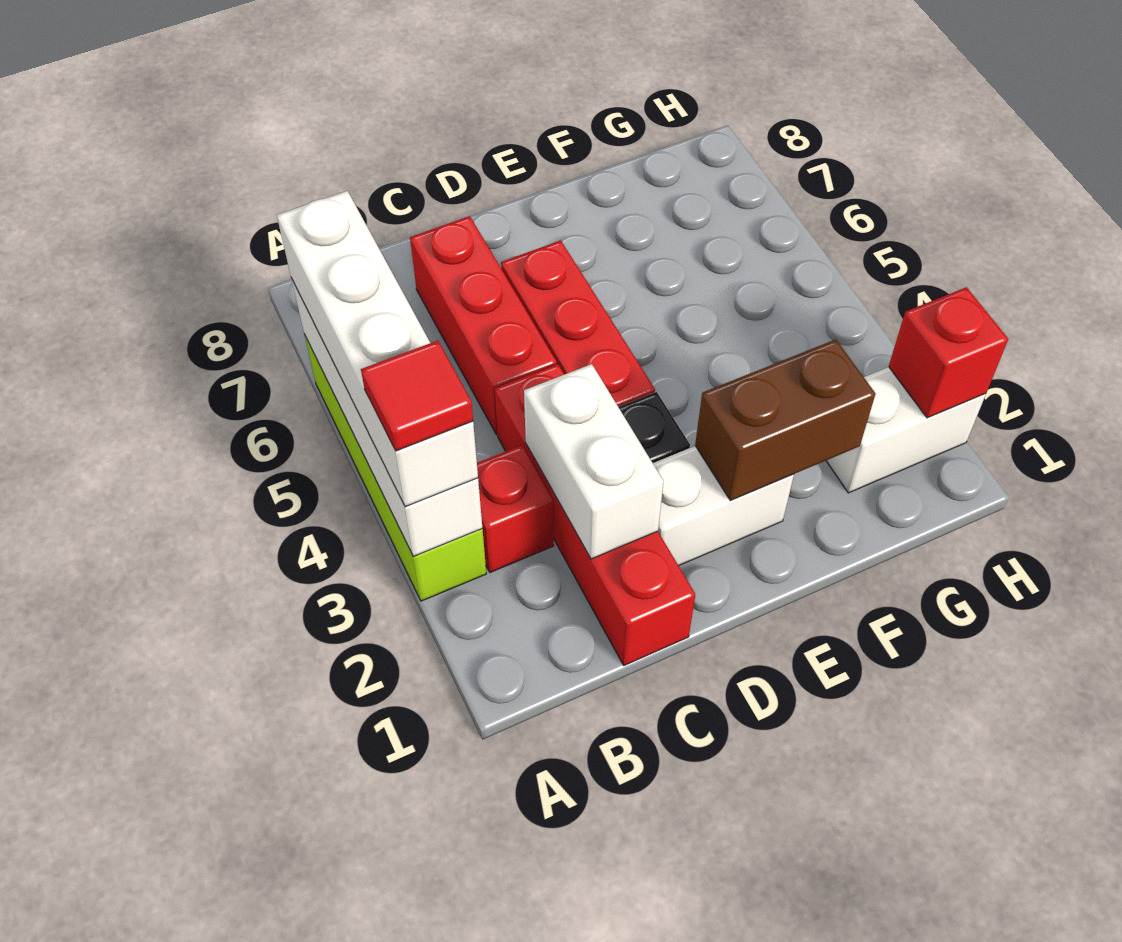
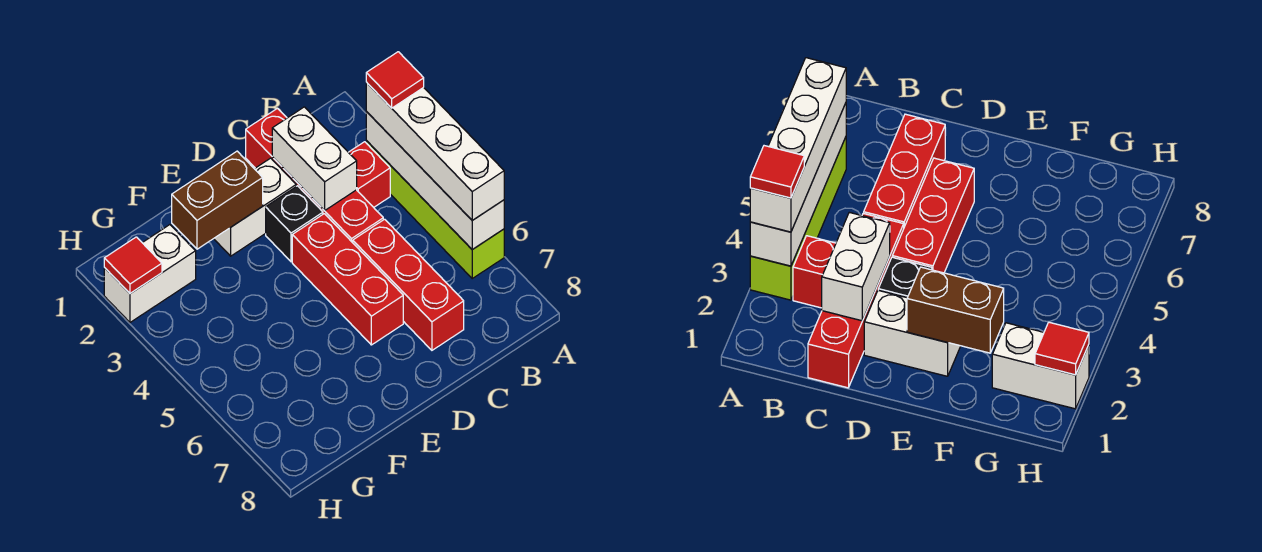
red 1x1 brick [889,287,1008,418] -> red 1x1 tile [104,237,162,293]

